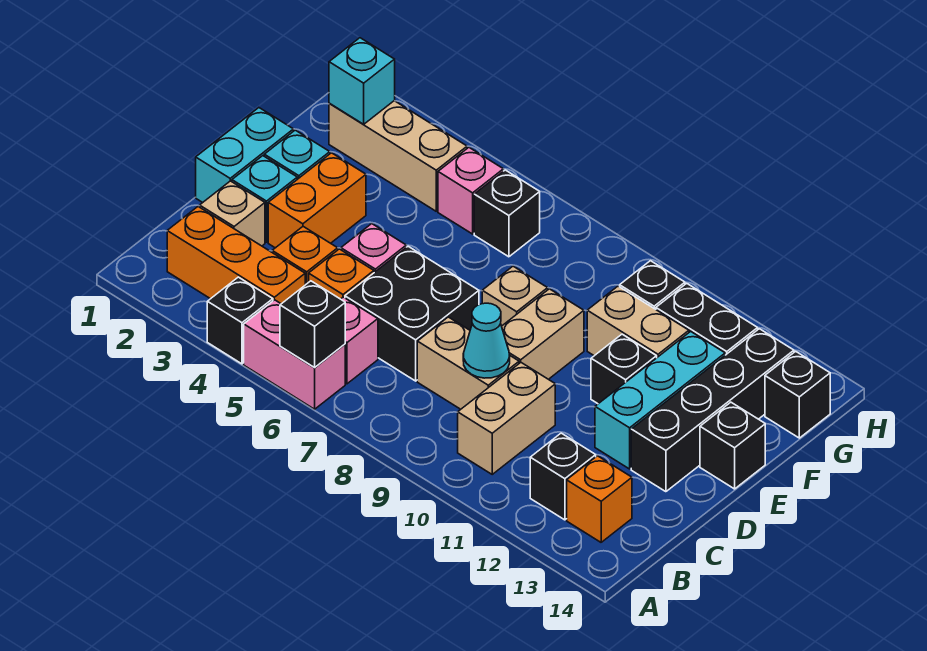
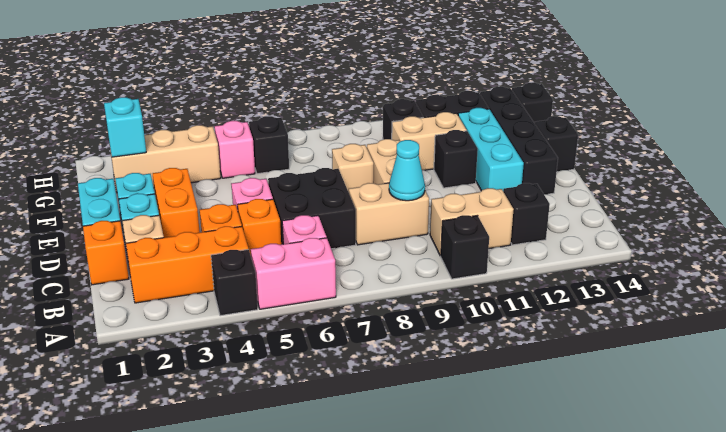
black 1x1 brick [280,281,345,367] -> black 1x1 brick moved to [441,215,489,279]
tan 1x2 brick [458,363,555,474] -> tan 1x2 brick turned to [430,188,514,256]
orange 1x1 brick [567,456,632,542] -> orange 1x1 brick moved to [83,221,129,285]

